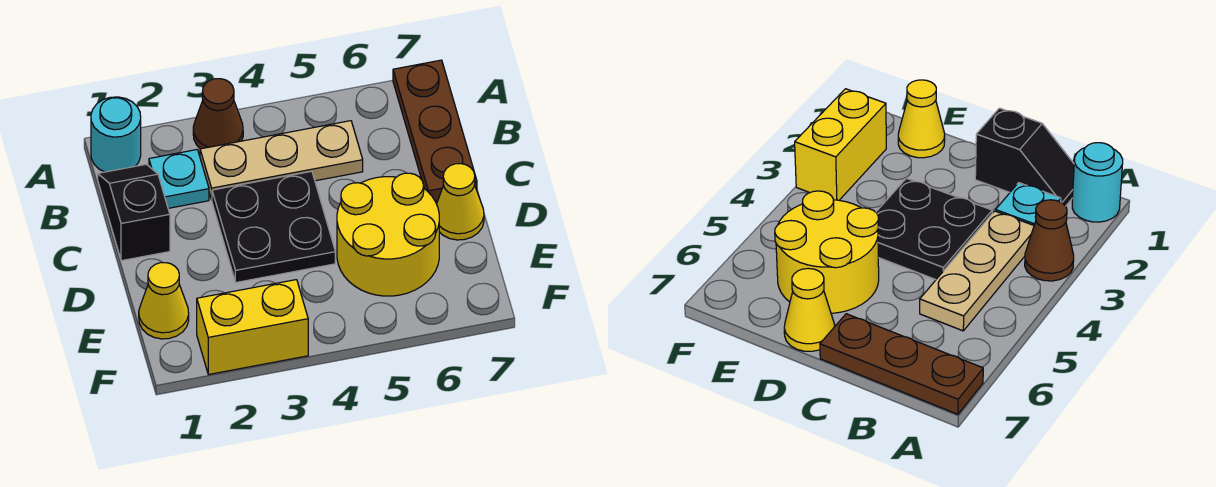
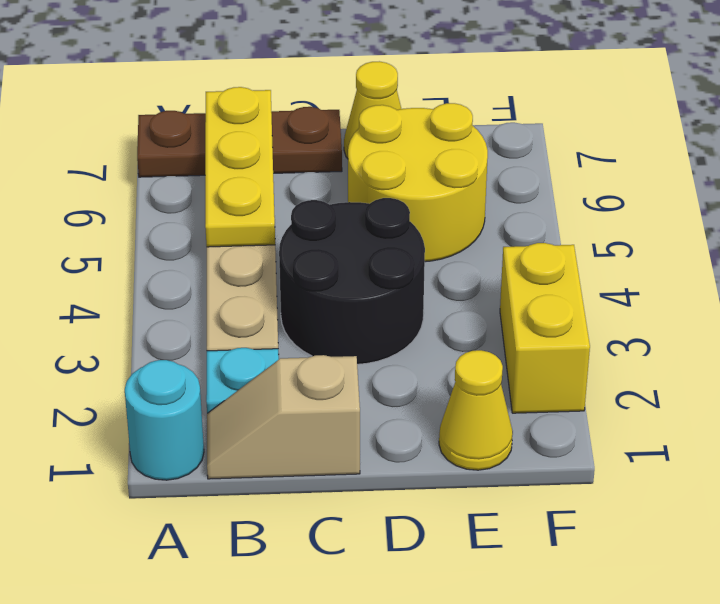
brown 1x1 cone [193,79,243,149] -> none
black 1x2 slope [98,164,170,261] -> tan 1x2 slope [207,355,360,479]
none -> yellow 1x3 plate [205,87,275,247]
black 2x2 plate [212,171,335,282] -> black 2x2 round brick [279,198,425,364]

